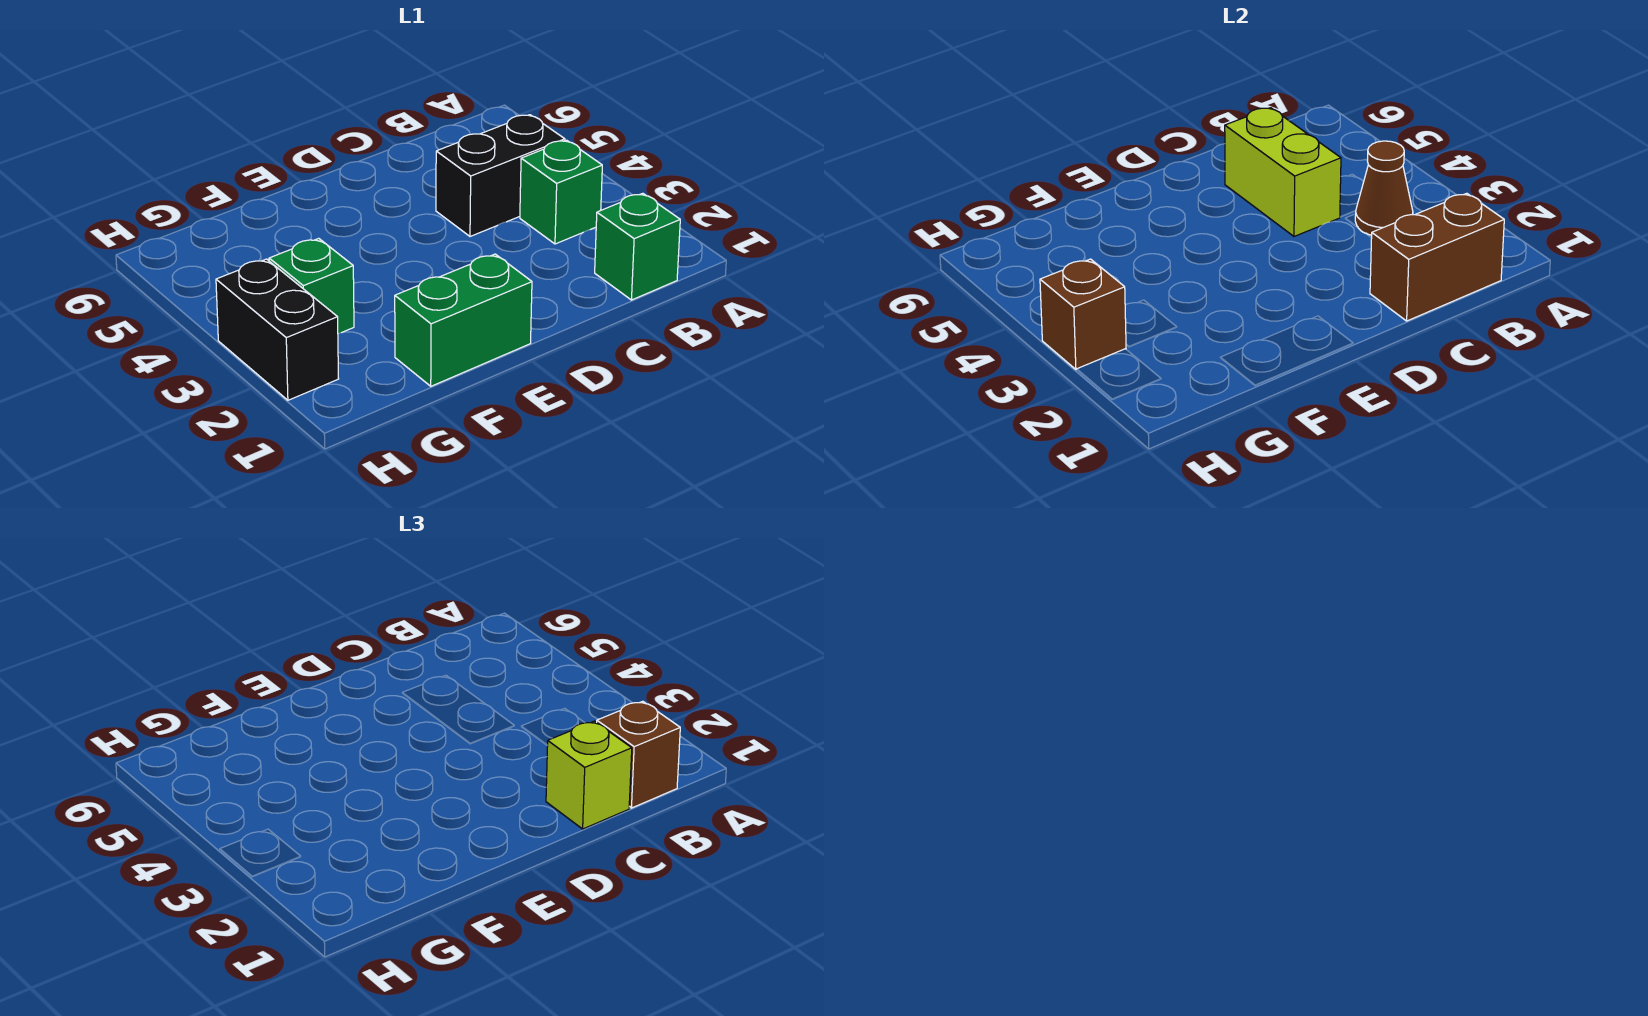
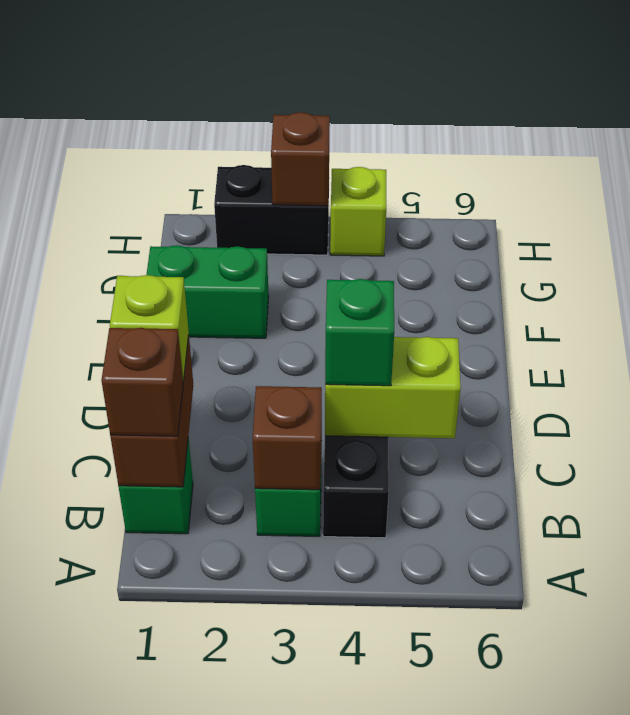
brown 1x1 cone [1355,141,1413,235] -> brown 1x1 brick [253,386,322,490]
green 1x2 brick [395,254,532,386] -> green 1x2 brick turned to [147,245,269,338]
green 1x1 brick [269,238,354,334] -> green 1x1 brick moved to [325,279,394,386]
none -> lime 1x1 brick [330,167,386,256]

